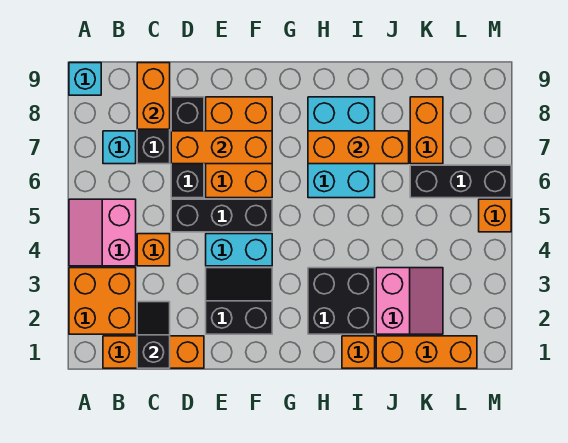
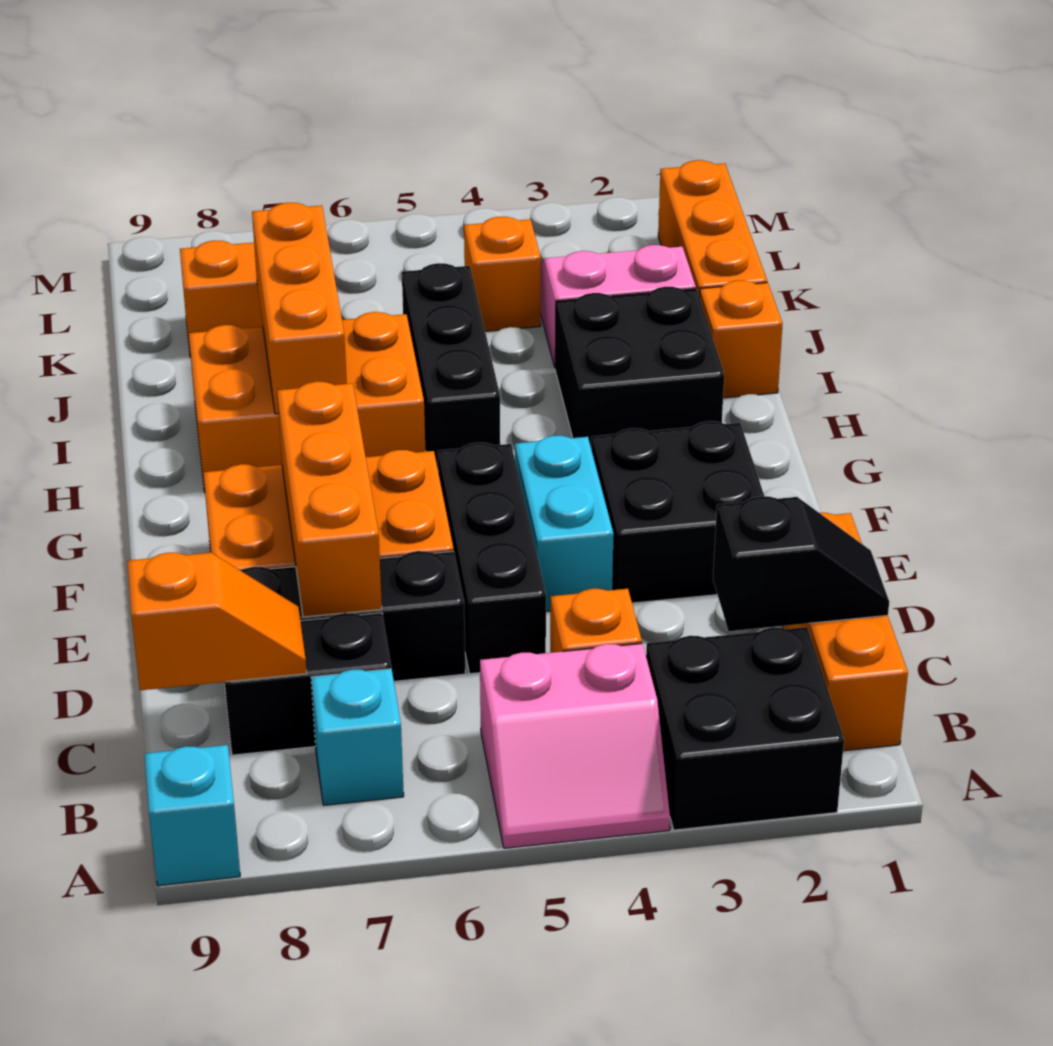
orange 2x2 brick [69,268,136,334] -> black 2x2 brick [646,627,844,830]
black 1x2 slope [137,302,170,368] -> black 1x2 slope turned to [713,496,889,631]
orange 1x2 brick [137,63,170,129] -> orange 1x2 slope [127,553,306,690]
black 2x2 slope [206,268,272,334] -> black 2x2 brick [591,421,764,603]
cyan 2x3 brick [308,97,375,198] -> orange 2x3 brick [189,312,425,492]
black 1x3 brick [410,165,511,198] -> black 1x3 brick moved to [402,263,500,468]
orange 1x1 brick [479,199,511,232] -> orange 1x1 brick moved to [464,217,541,331]

